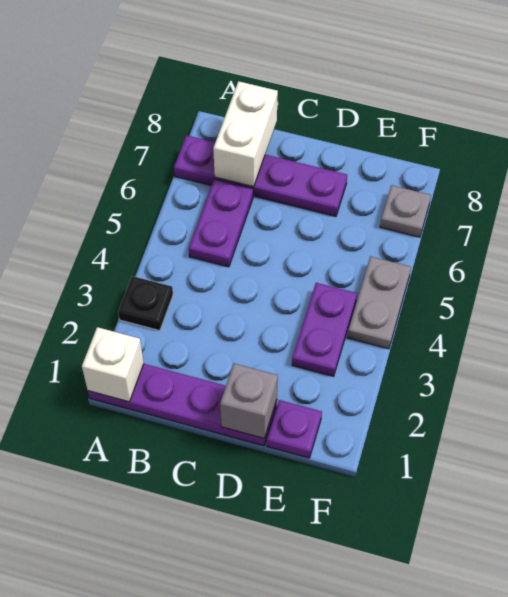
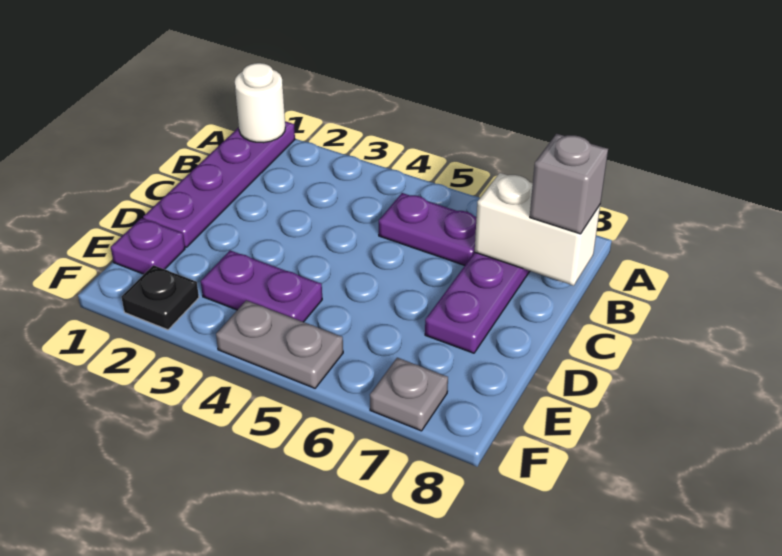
white 1x1 brick [82,327,144,402] -> white 1x1 round brick [235,63,285,143]
black 1x1 plate [118,276,173,331] -> black 1x1 plate moved to [121,265,199,330]
grey 1x1 brick [220,364,278,438] -> grey 1x1 brick moved to [530,134,608,234]

